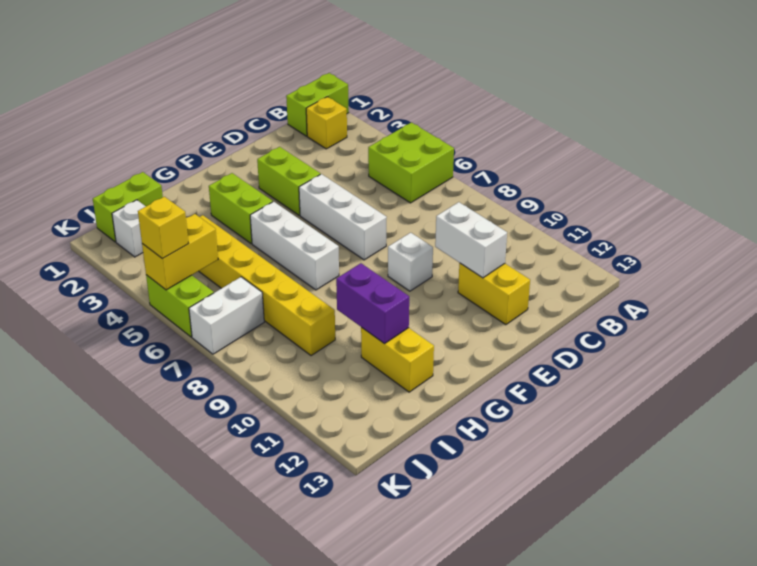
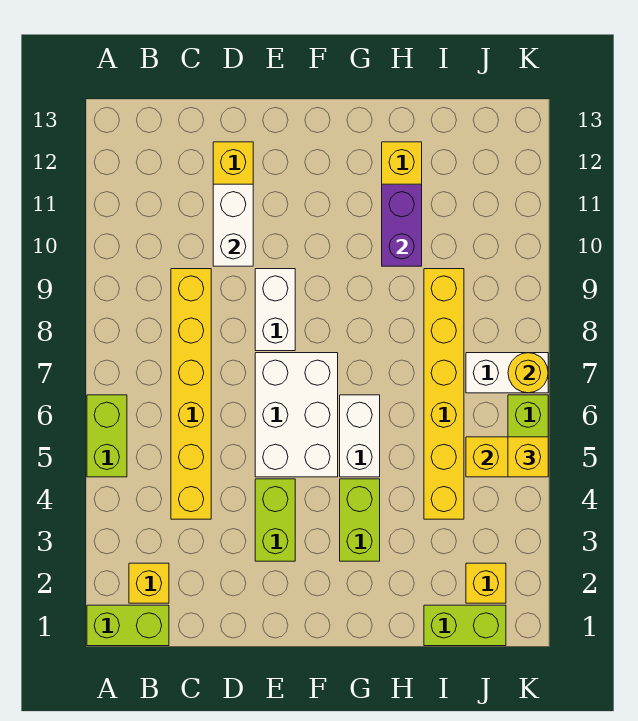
lime 2x2 brick [368,122,454,203] -> lime 1x2 brick [87,395,127,477]
none -> yellow 1x6 brick [171,269,211,519]
white 1x3 brick [299,174,387,260] -> white 2x3 brick [255,353,338,477]
white 1x1 brick [388,233,433,291] -> white 1x2 brick [255,269,295,351]
white 1x3 brick [250,202,339,290] -> white 1x2 brick [340,395,380,477]
white 1x1 brick [112,200,146,257] -> yellow 1x1 brick [466,563,506,603]
none -> yellow 1x1 round brick [508,353,548,393]

